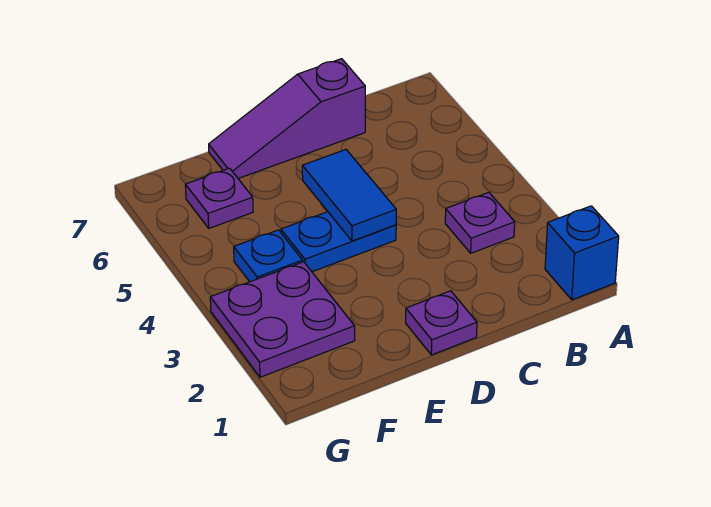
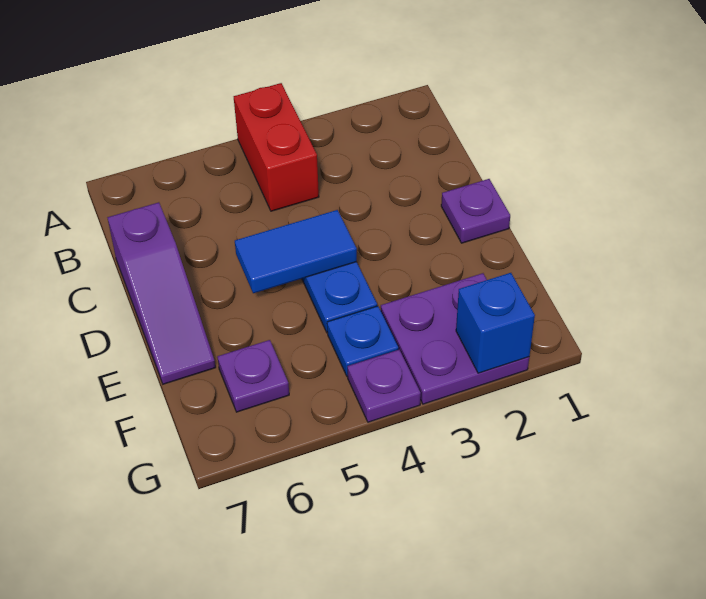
blue 1x1 brick [545,206,619,300] -> blue 1x1 brick moved to [456,273,535,373]
none -> red 1x2 brick [234,83,319,211]
purple 1x1 plate [445,192,515,253] -> purple 1x1 plate moved to [348,350,421,422]

